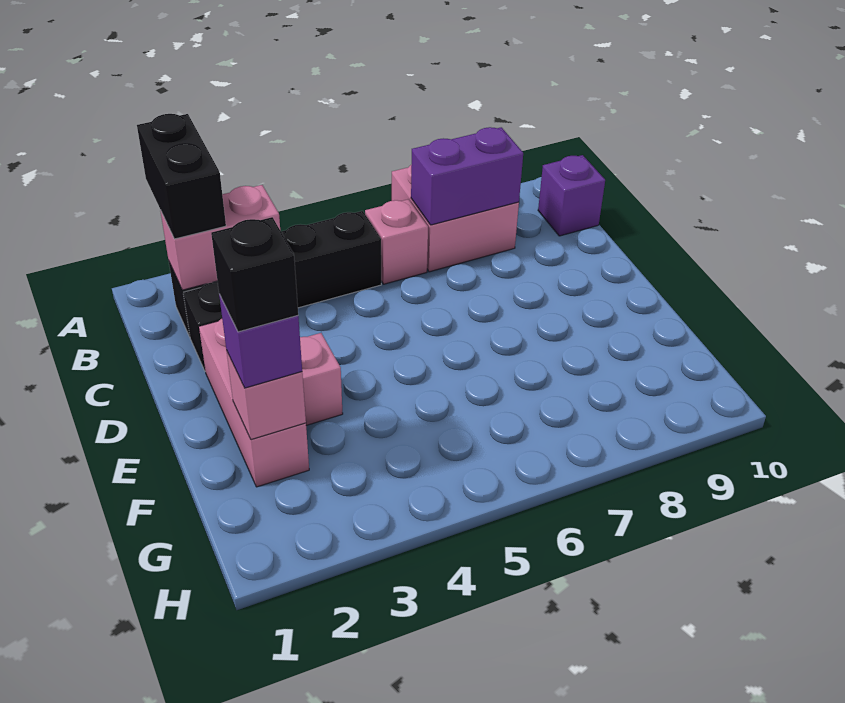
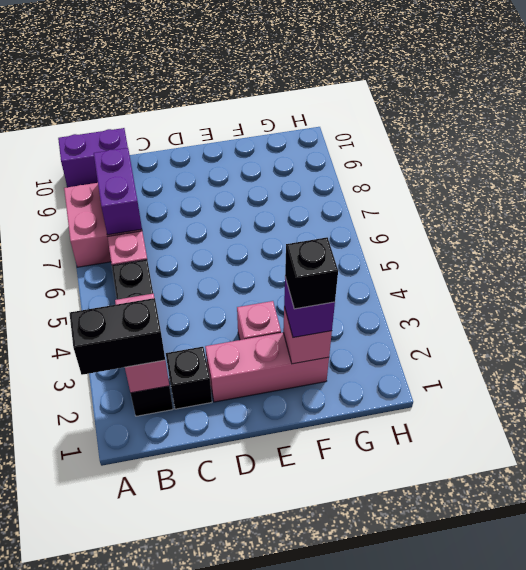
purple 1x1 brick [538,155,605,236] -> purple 1x2 brick [58,128,128,187]

